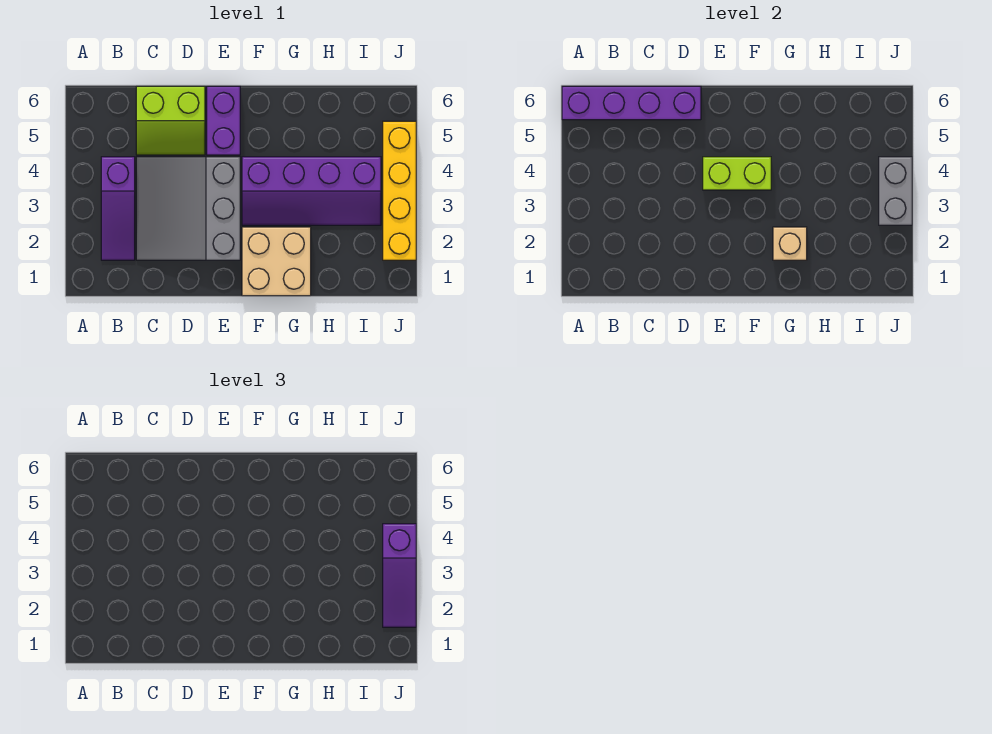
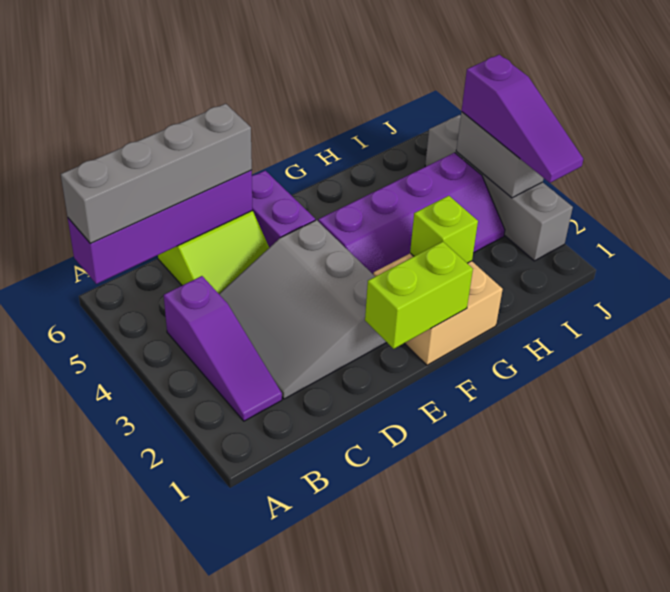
none -> grey 1x4 brick [61,104,252,244]
lime 1x2 brick [703,157,771,190] -> lime 1x2 brick moved to [365,242,473,349]
tan 1x1 brick [773,227,807,260] -> lime 1x1 brick [410,196,478,263]
yellow 1x4 brick [383,121,416,260] -> grey 1x4 brick [425,115,573,261]

